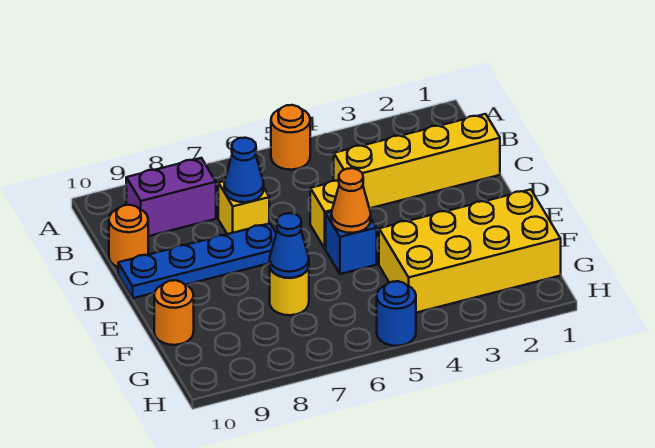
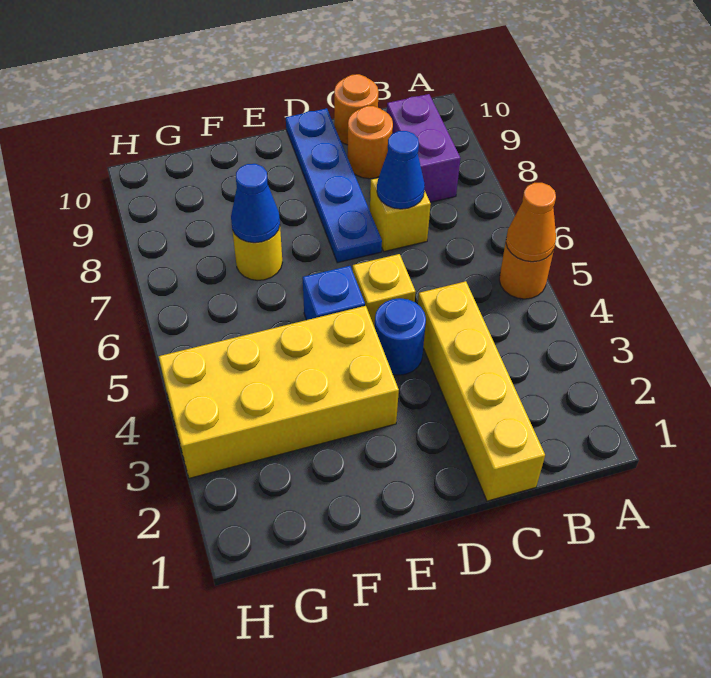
orange 1x1 cone [331,168,371,233] -> orange 1x1 cone moved to [506,183,556,262]
yellow 2x4 brick [379,189,561,313] -> yellow 2x4 brick turned to [159,306,399,478]
orange 1x1 round brick [154,280,194,345] -> orange 1x1 round brick moved to [348,106,393,179]
blue 1x1 round brick [377,281,416,346] -> blue 1x1 round brick moved to [375,298,426,375]

